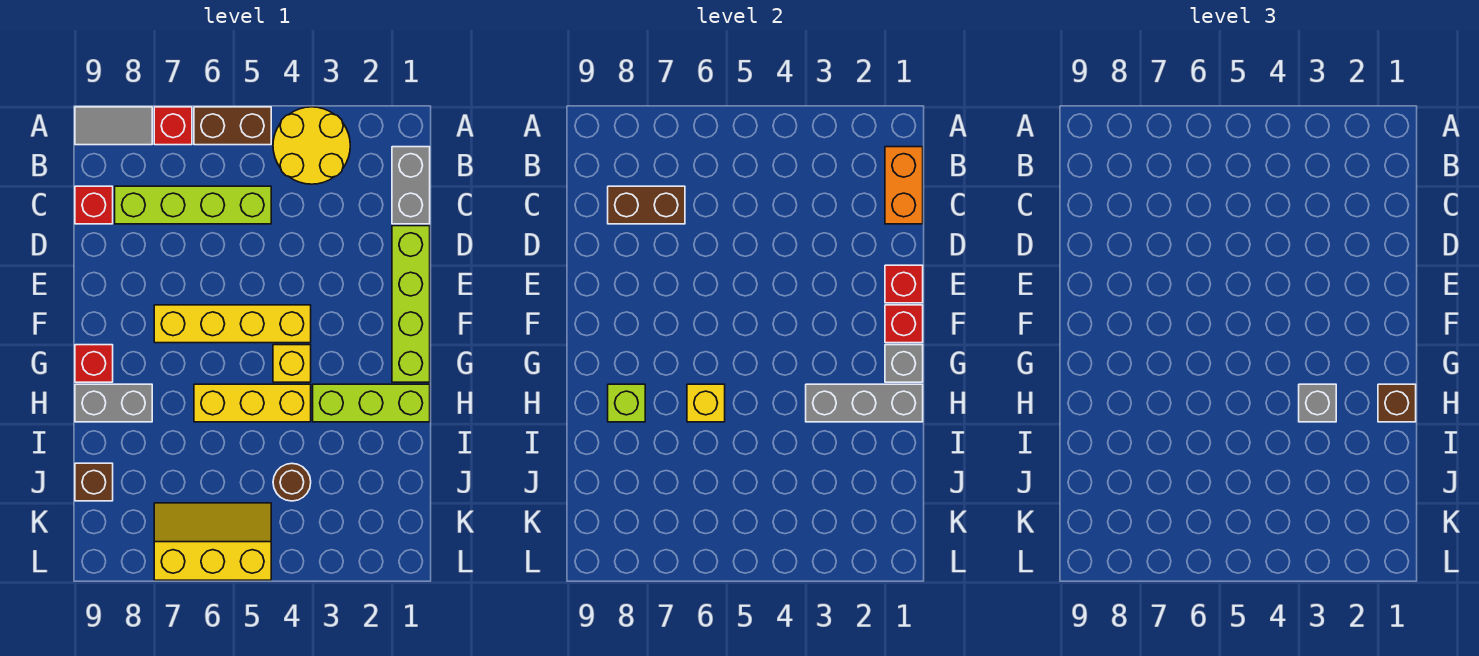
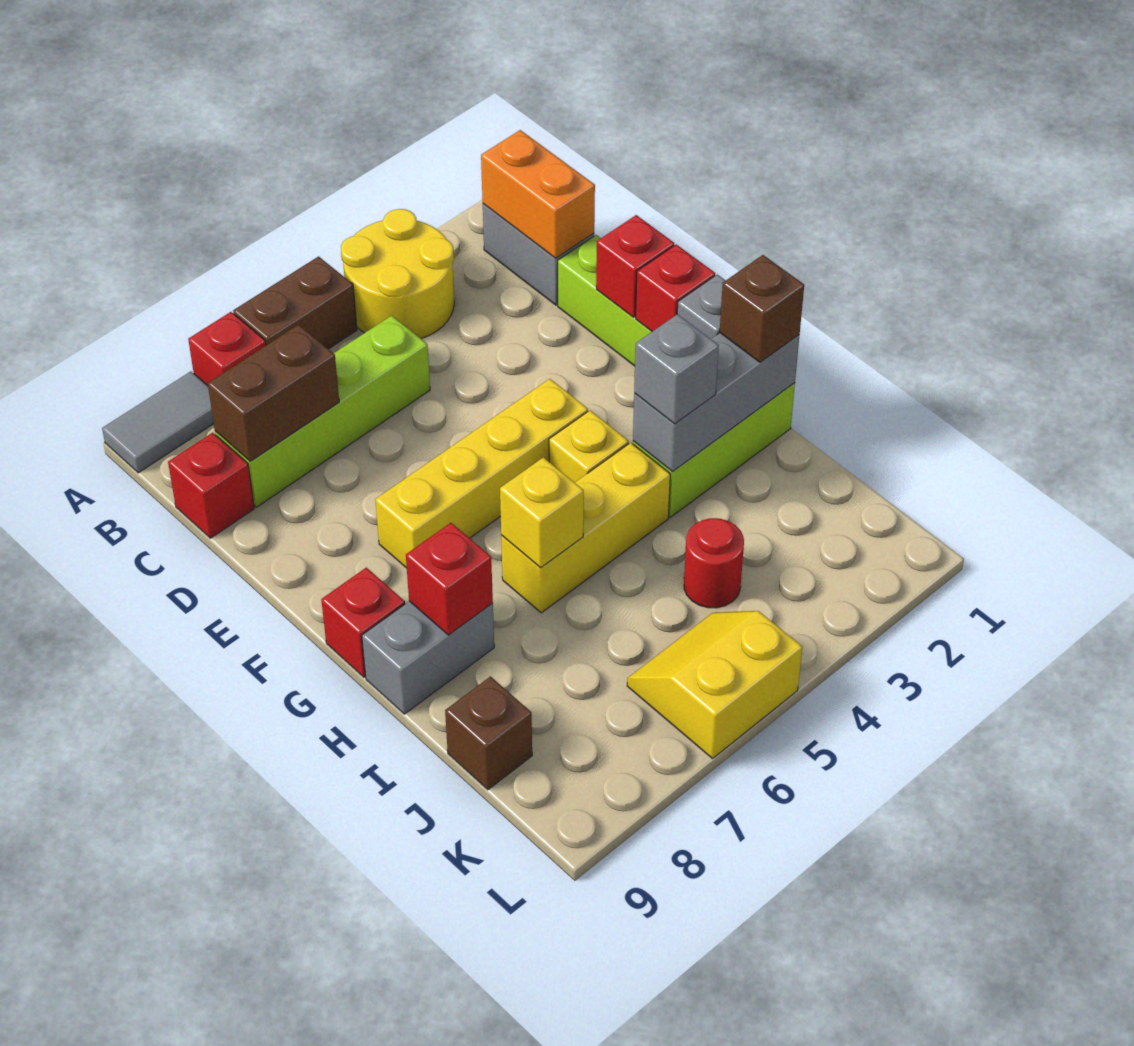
lime 1x1 brick [608,384,645,422] -> red 1x1 brick [406,523,493,635]
brown 1x1 round brick [273,464,311,501] -> red 1x1 round brick [684,518,744,608]
yellow 2x3 slope [154,503,271,580] -> yellow 2x2 slope [627,611,802,758]

